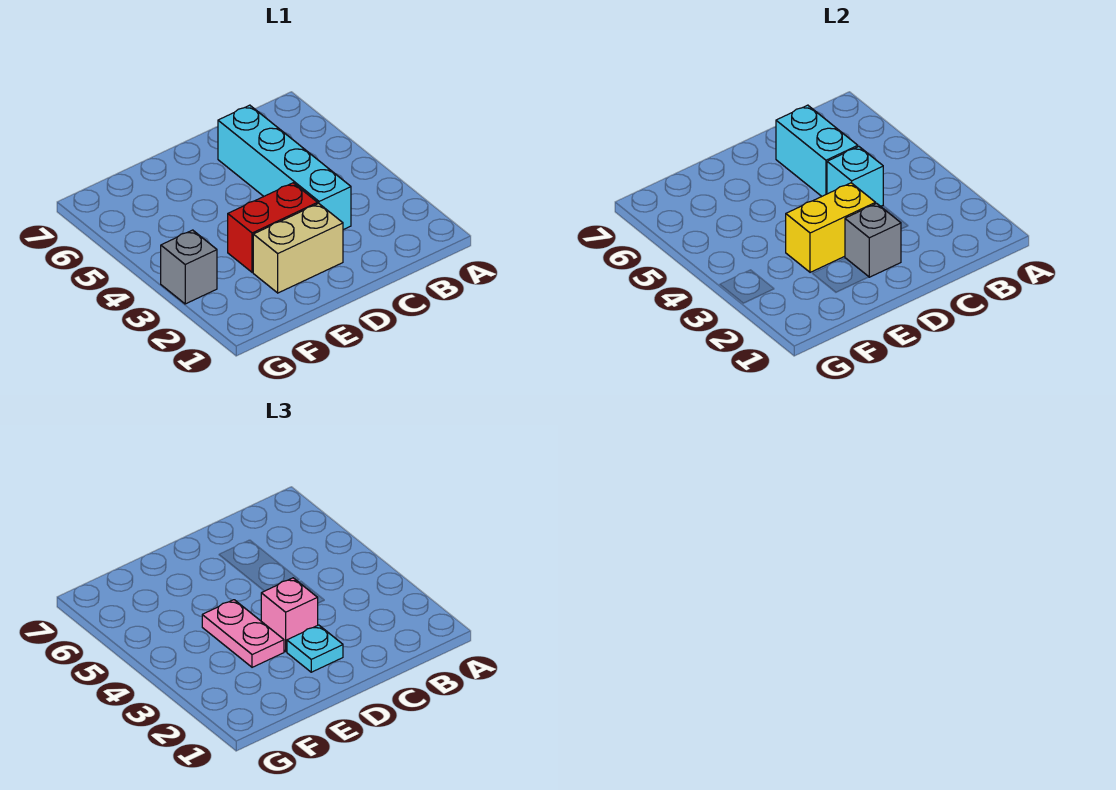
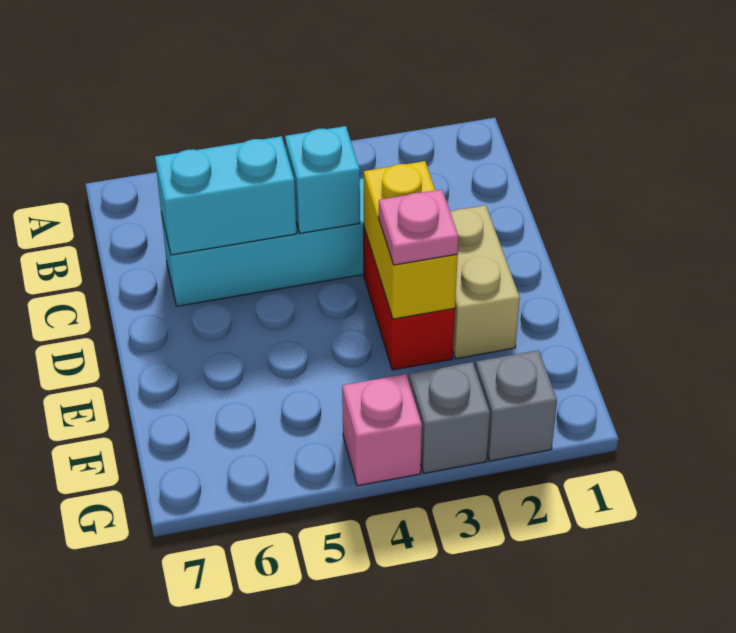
grey 1x1 brick [845,203,901,277] -> grey 1x1 brick moved to [476,350,557,461]
cyan 1x1 plate [287,625,343,672] -> none
pink 1x1 brick [261,578,318,651] -> pink 1x1 brick moved to [342,374,422,486]
pink 1x2 plate [202,600,284,667] -> pink 1x1 plate [379,189,459,265]

